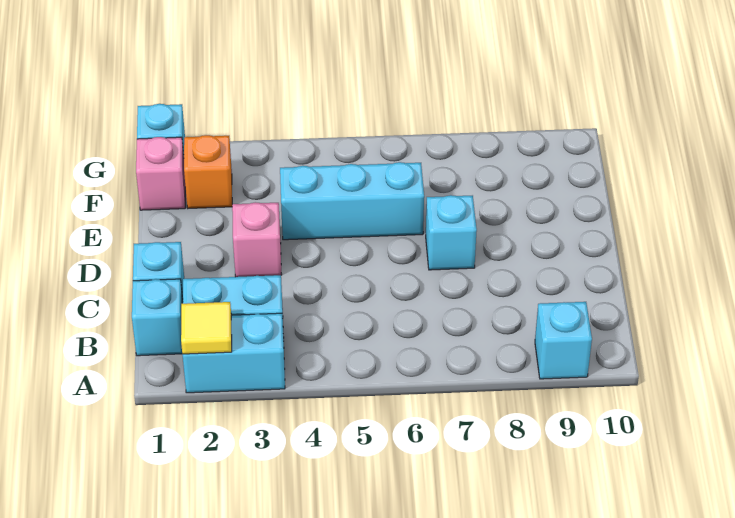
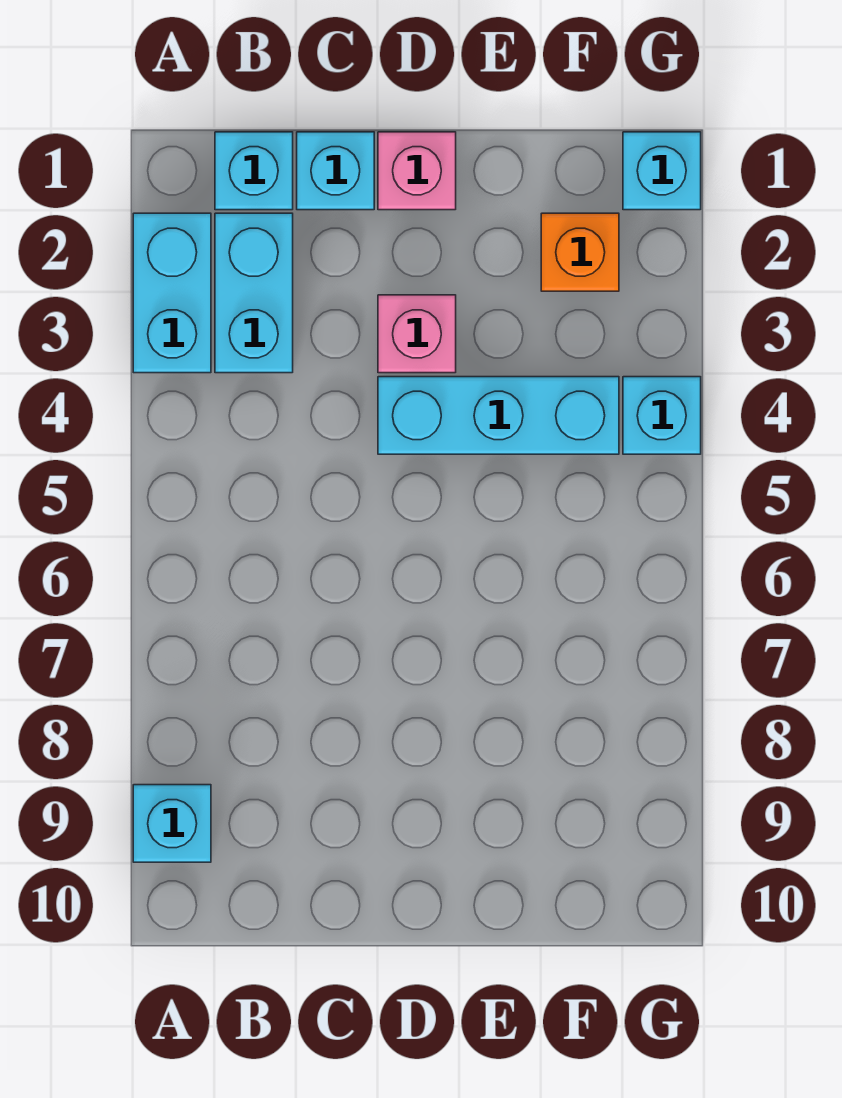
yellow 1x1 tile [181,302,232,354] -> none
cyan 1x1 brick [426,195,477,270] -> cyan 1x1 brick moved to [623,377,701,454]
cyan 1x3 brick [280,162,424,240] -> cyan 1x3 brick turned to [378,377,619,454]
pink 1x1 brick [136,137,185,210] -> pink 1x1 brick moved to [378,132,456,210]

